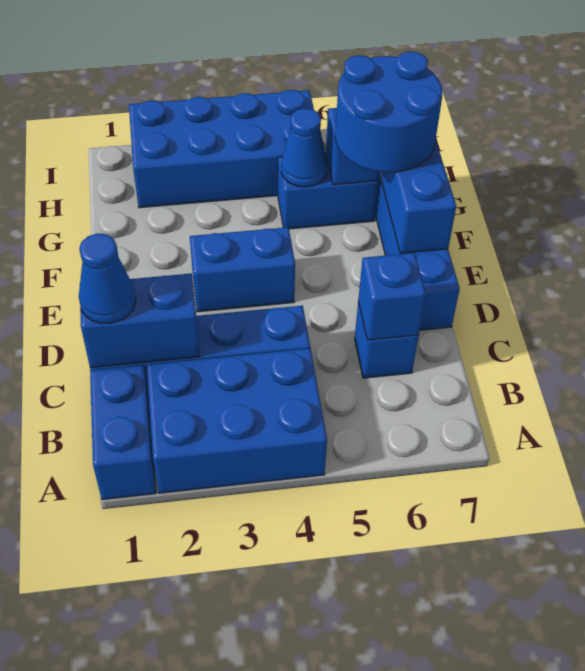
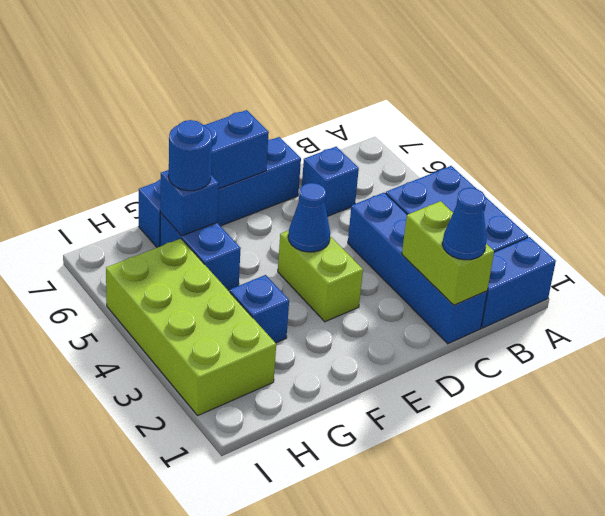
blue 1x2 brick [80,274,200,368] -> lime 1x2 brick [402,201,494,305]
blue 1x1 brick [358,253,426,340] -> blue 1x1 brick moved to [230,275,289,343]
blue 1x2 brick [190,227,295,312] -> lime 1x2 brick [278,230,363,322]
blue 2x2 round brick [335,51,442,173] -> blue 1x1 round brick [169,120,212,191]
blue 1x1 cone [281,108,327,187] -> blue 1x1 cone moved to [288,183,330,252]
blue 2x4 brick [129,90,314,208] -> lime 2x4 brick [106,239,276,415]

